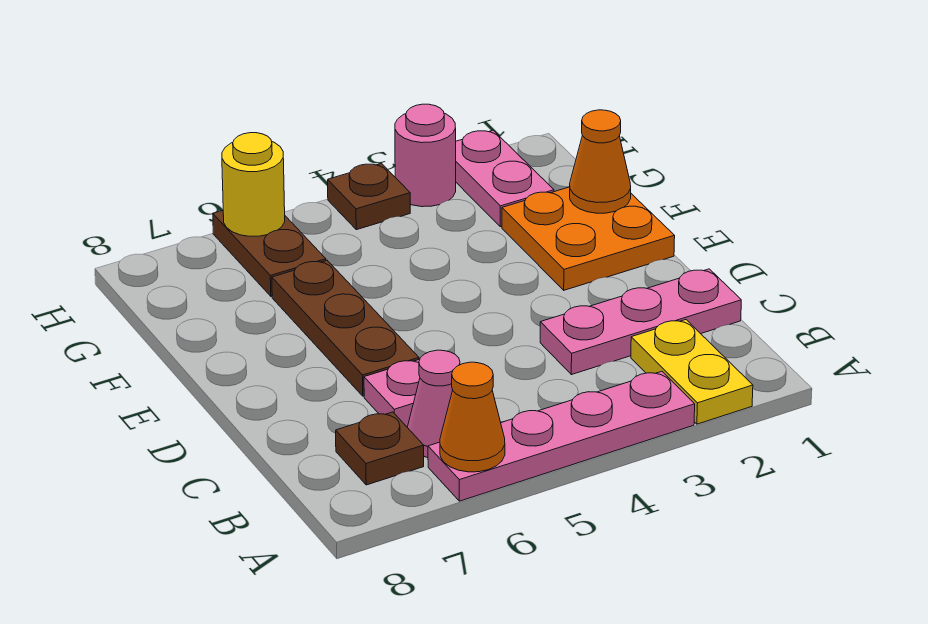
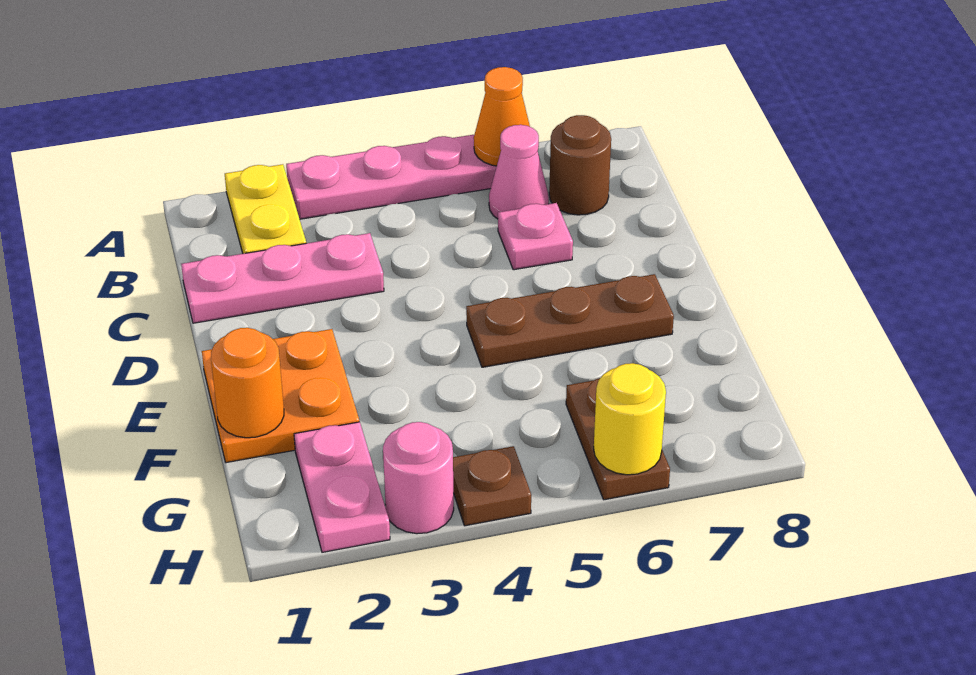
brown 1x1 plate [336,412,424,485] -> brown 1x1 round brick [549,115,611,215]
brown 1x3 plate [272,261,419,396] -> brown 1x3 plate turned to [466,274,674,367]
orange 1x1 cone [570,110,631,213] -> orange 1x1 round brick [211,328,284,438]

